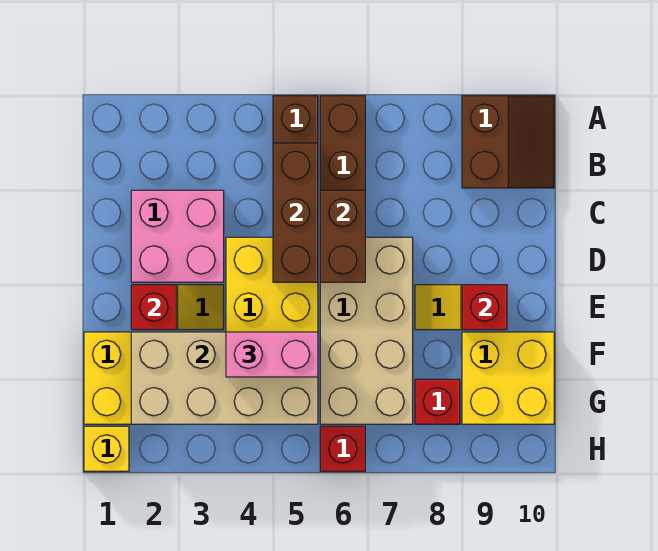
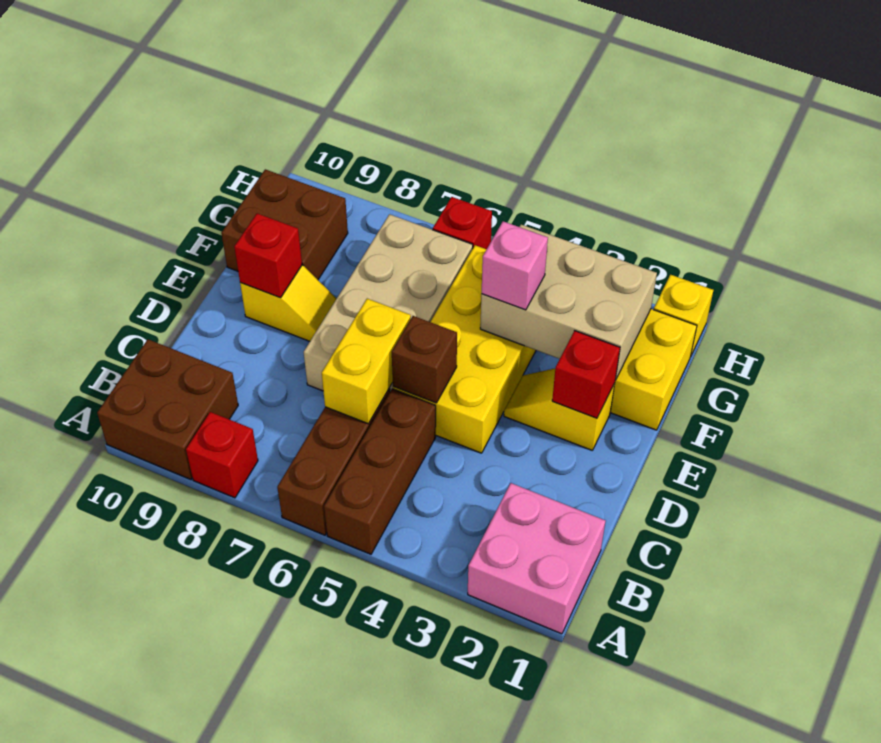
brown 2x2 slope [462,96,554,188] -> brown 2x2 brick [97,339,238,479]
brown 1x3 brick [273,143,318,282] -> brown 1x1 brick [392,316,457,403]
pink 2x2 brick [131,190,224,282] -> pink 2x2 brick moved to [468,483,605,634]
brown 1x2 brick [320,190,365,282] -> yellow 1x2 brick [322,299,411,424]
tan 2x4 brick [131,332,318,424] -> tan 2x3 brick [480,225,657,380]
pink 1x2 brick [226,332,318,377] -> pink 1x1 brick [482,221,548,310]
yellow 2x2 brick [462,332,554,424] -> brown 2x2 brick [221,169,348,280]
red 1x1 brick [415,379,460,424] -> red 1x1 brick moved to [186,412,258,498]

